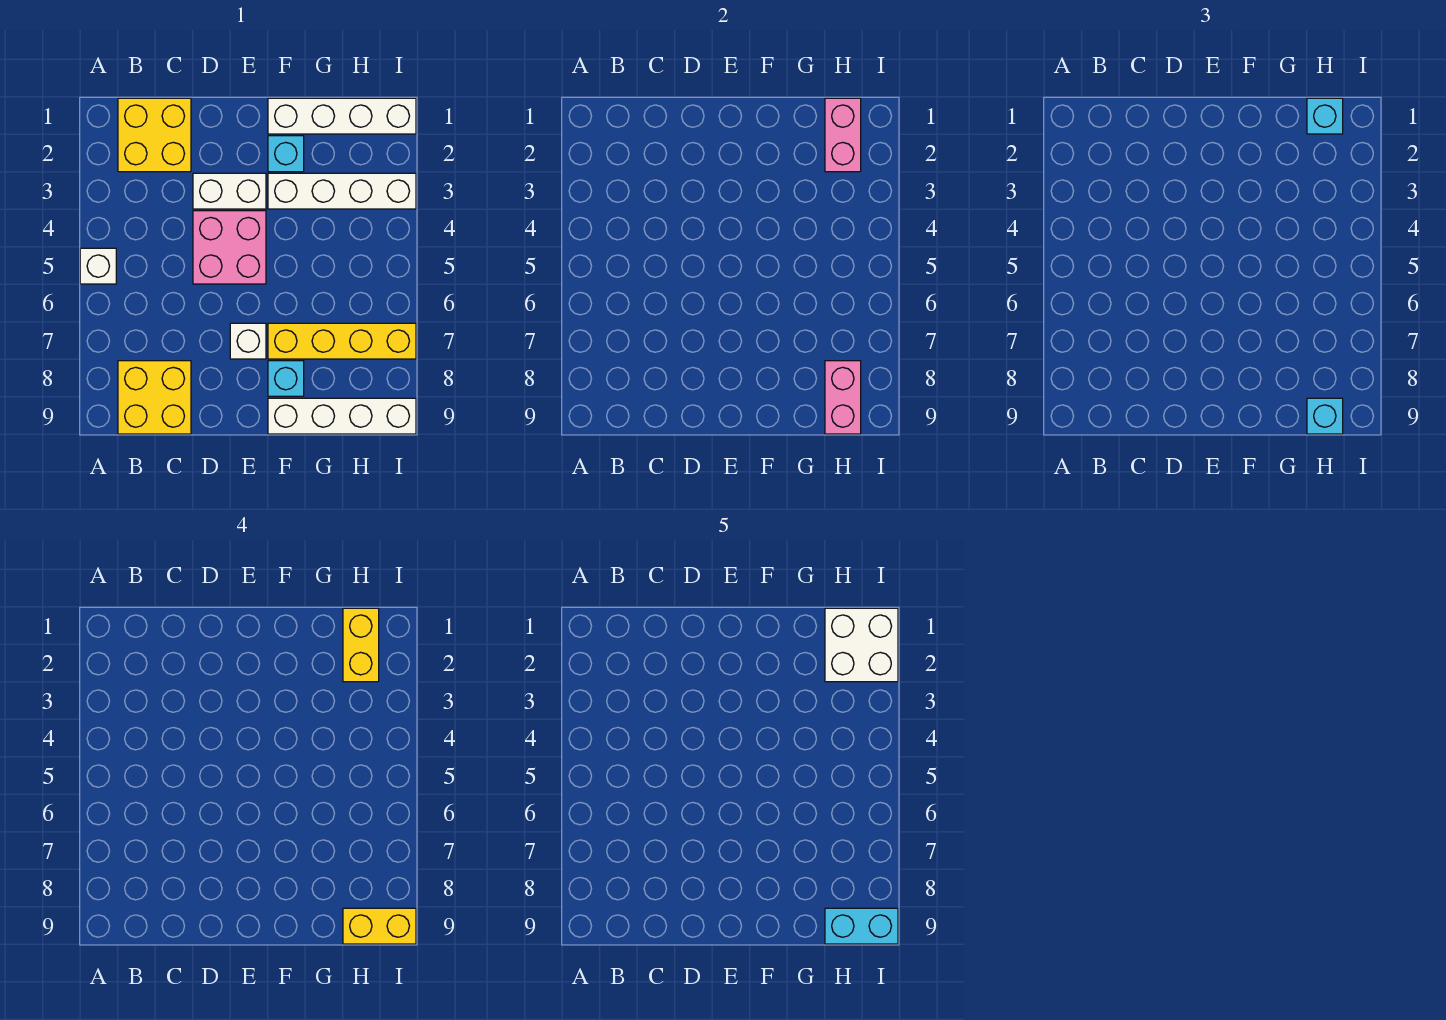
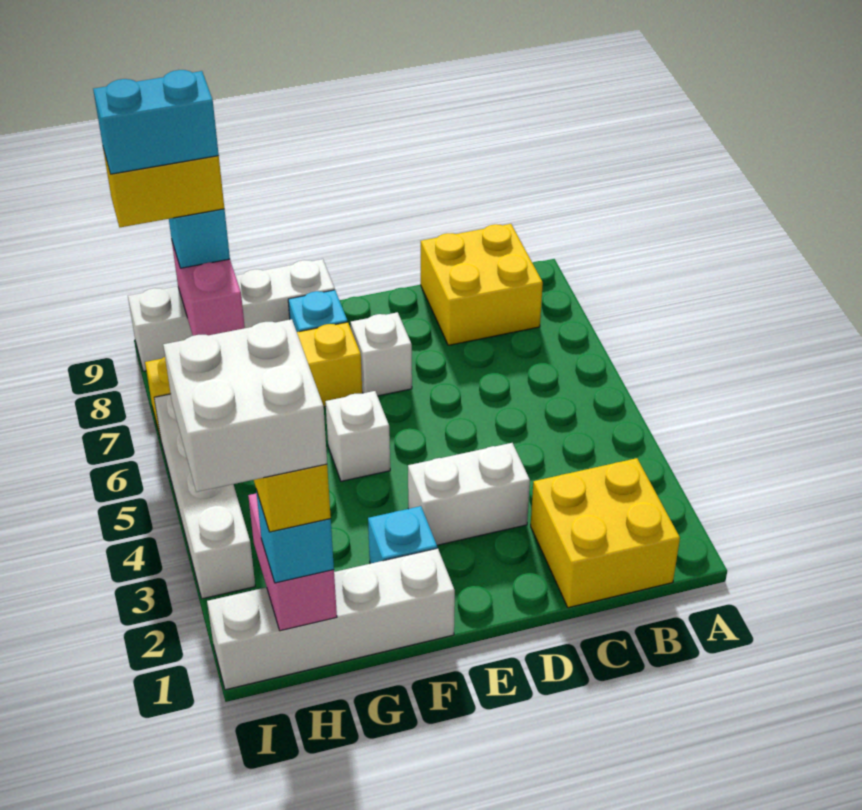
white 1x1 brick [80,248,116,284] -> white 1x1 brick moved to [325,391,390,481]
pink 2x2 brick [193,211,266,284] -> none
white 1x4 brick [268,173,416,209] -> white 1x4 brick turned to [154,394,255,599]

